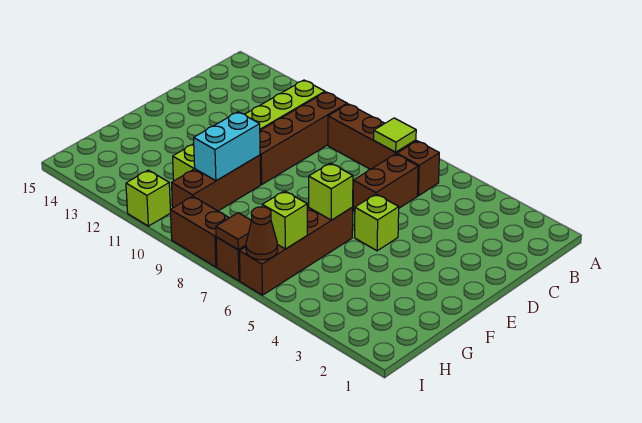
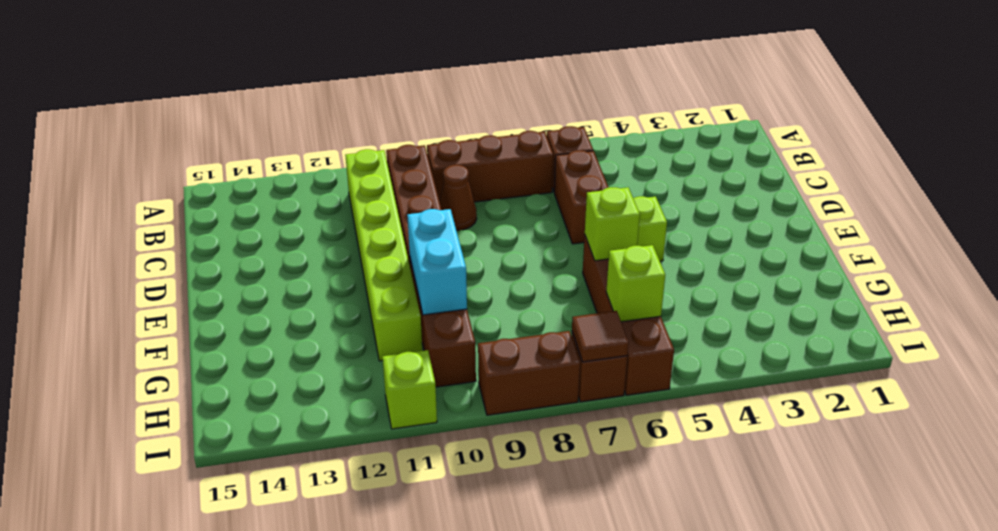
lime 1x1 tile [374,118,416,152] -> none
brown 1x1 cone [246,207,278,260] -> brown 1x1 cone moved to [439,165,477,230]

